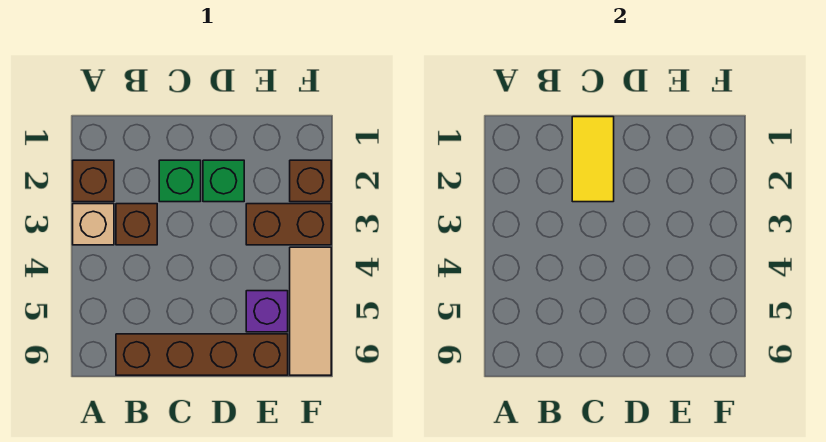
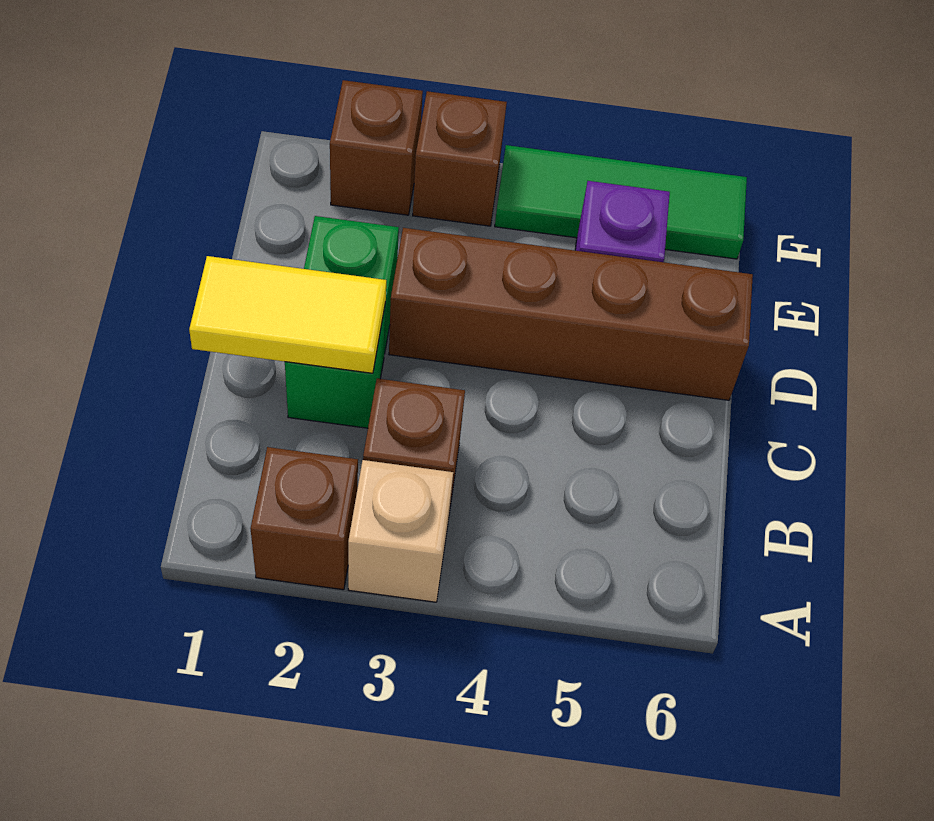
brown 1x4 brick [116,334,288,375] -> brown 1x4 brick turned to [389,228,753,400]
brown 1x2 brick [246,204,331,245] -> brown 1x1 brick [413,91,507,226]
tan 1x3 tile [290,247,331,375] -> green 1x3 tile [495,145,747,259]

